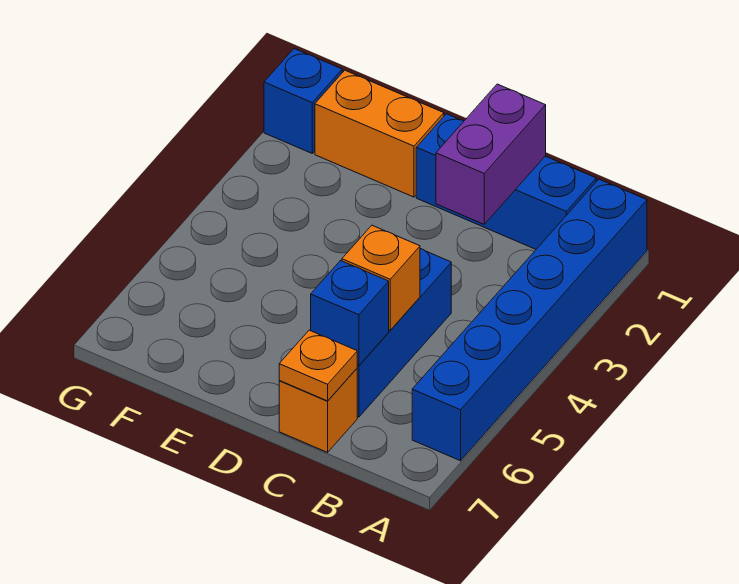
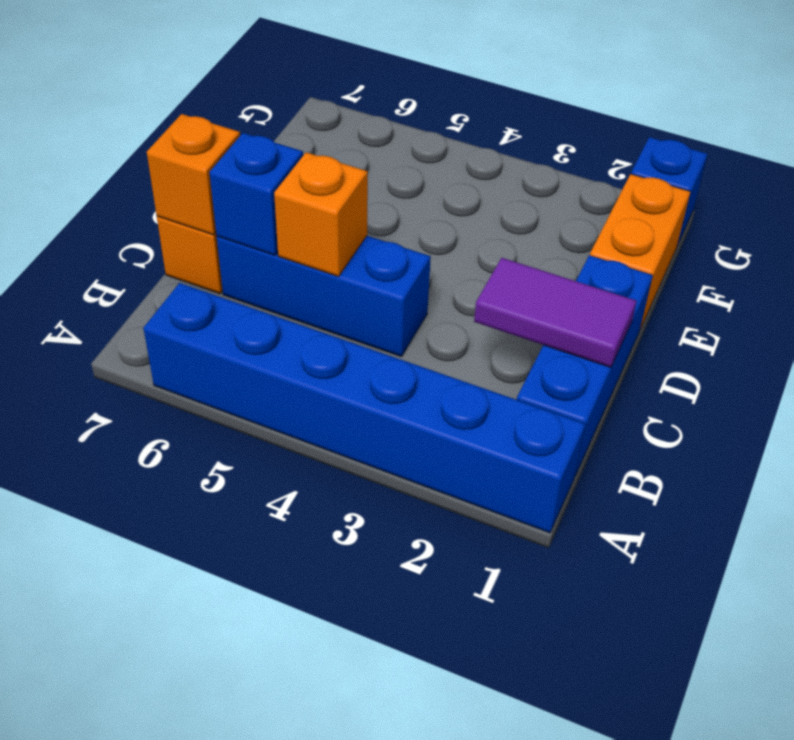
purple 1x2 brick [436,84,546,224] -> purple 1x2 tile [474,258,637,367]
orange 1x1 plate [279,330,357,401] -> orange 1x1 brick [147,114,240,235]

